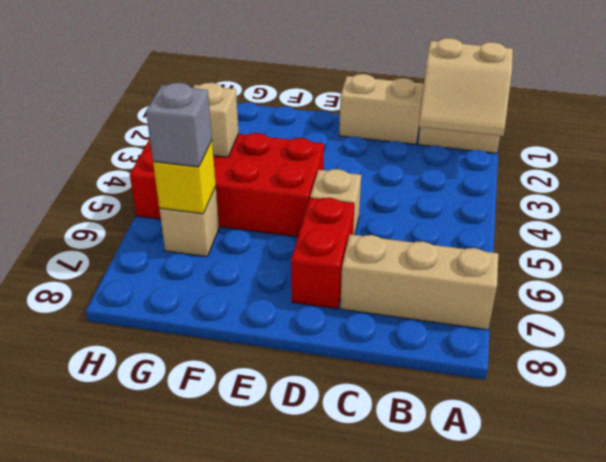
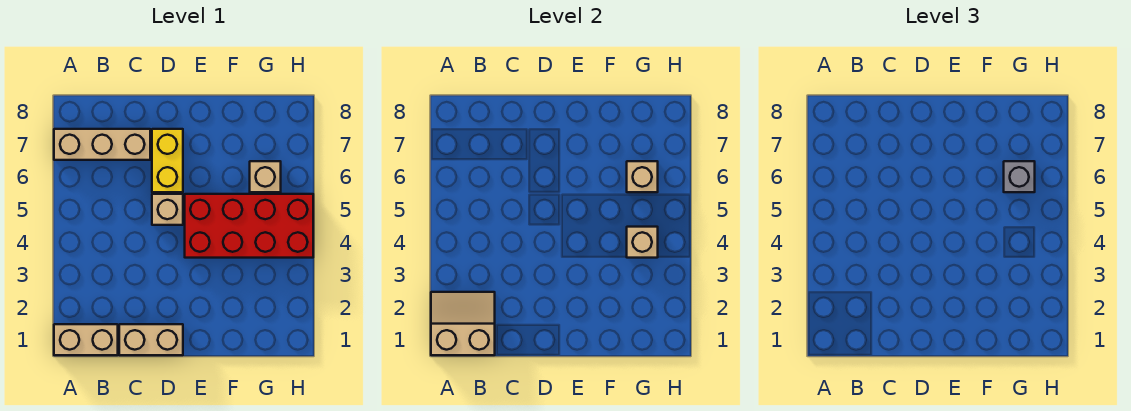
red 1x2 brick [291,198,354,309] -> yellow 1x2 brick [152,129,183,192]
yellow 1x1 brick [153,141,216,214] -> tan 1x1 brick [627,161,658,192]

